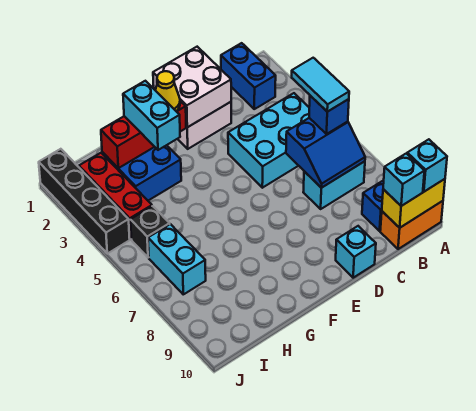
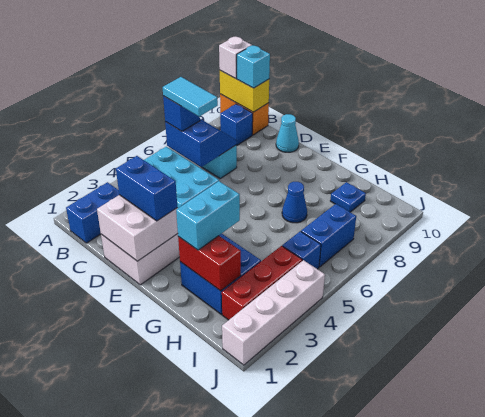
cyan 1x1 brick [407,139,447,192] -> white 1x1 brick [219,37,252,79]
cyan 1x2 tile [292,58,349,112] -> cyan 1x2 tile turned to [163,77,218,117]
none -> blue 1x2 brick [116,156,177,221]
cyan 1x1 brick [336,226,376,278] -> cyan 1x1 cone [276,114,299,152]
red 1x3 brick [101,101,186,168] -> red 1x2 brick [178,236,241,291]
yellow 1x1 cone [155,71,180,111] -> none
none -> blue 1x1 cone [282,182,307,223]
none -> blue 1x1 plate [330,182,366,212]
black 1x1 brick [131,206,170,258] -> blue 1x1 brick [282,231,321,269]
cyan 1x2 brick [148,224,206,294] -> blue 1x2 brick [301,204,356,267]
black 1x4 brick [39,149,130,254] -> white 1x4 brick [222,260,325,365]

